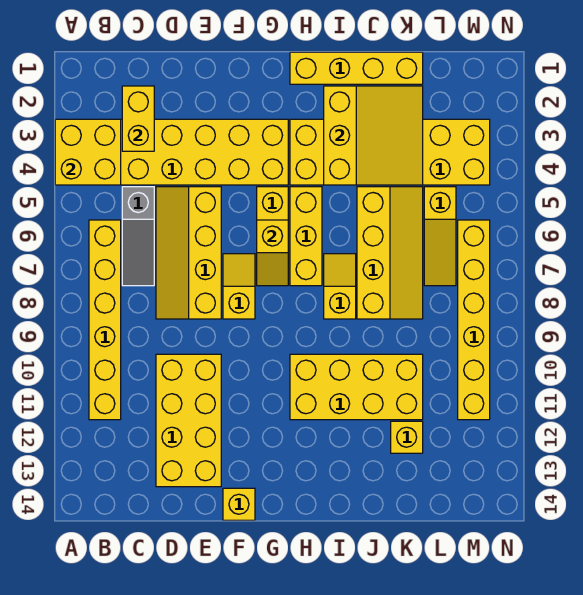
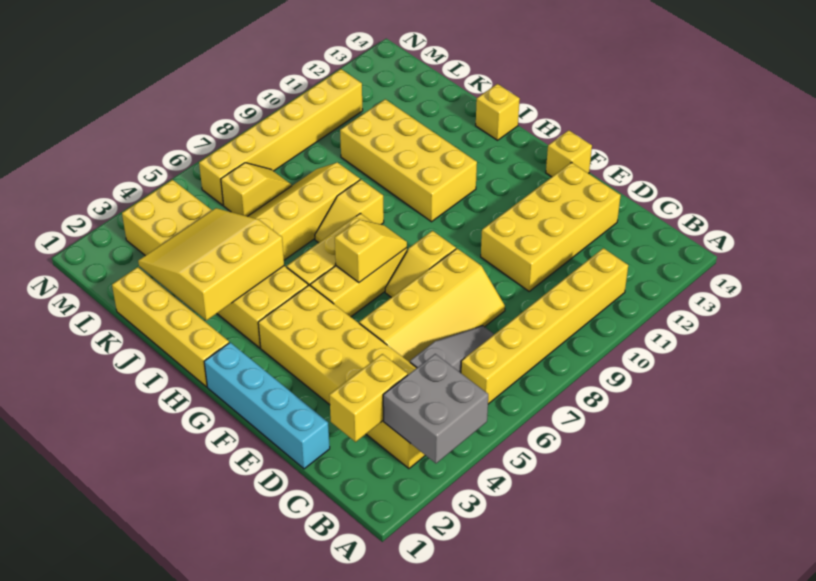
yellow 2x2 brick [55,119,121,185] -> grey 2x2 brick [383,354,488,463]
none -> cyan 1x4 brick [204,343,330,469]
yellow 1x1 brick [391,421,423,453] -> yellow 1x1 brick moved to [476,84,520,140]
yellow 1x3 slope [424,187,456,286] -> yellow 1x2 slope [221,163,292,216]

